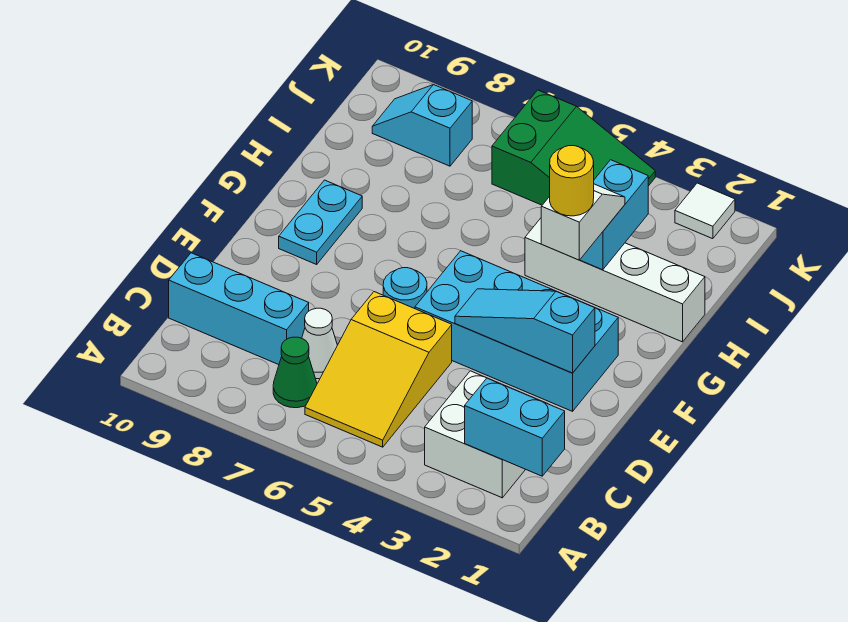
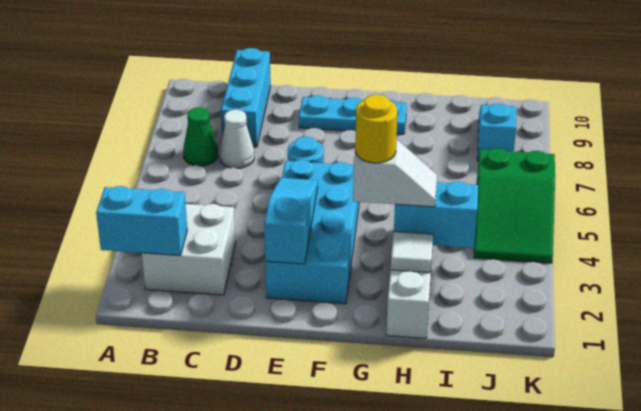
cyan 1x2 brick [465,378,565,476] -> cyan 1x2 brick turned to [96,186,187,255]
yellow 2x3 slope [305,292,452,447] -> none
cyan 1x2 plate [279,180,362,264] -> cyan 1x3 plate [299,95,407,134]
white 1x1 tile [675,183,735,239] -> white 1x1 tile moved to [391,232,433,273]

